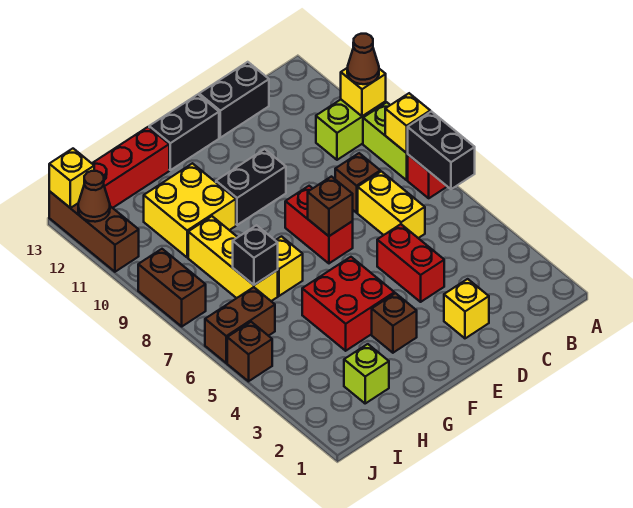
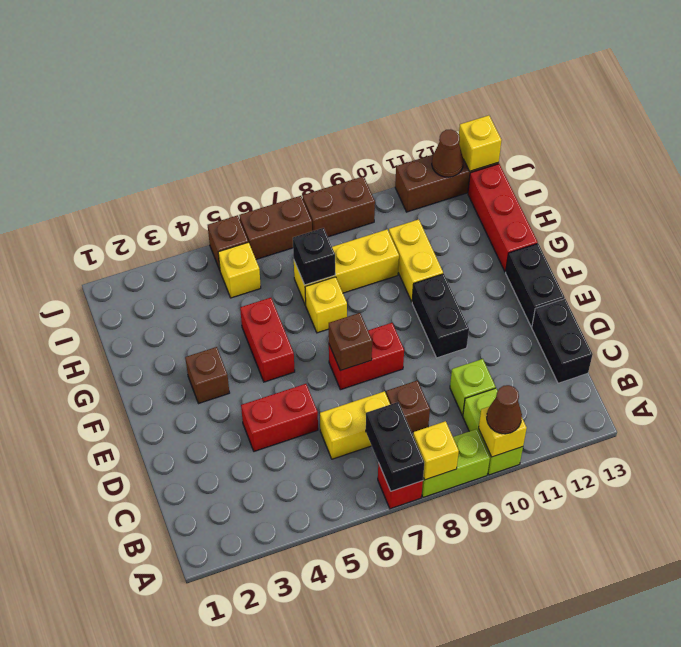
black 1x2 brick [407,111,475,189] -> black 1x2 brick turned to [366,402,424,491]
yellow 1x1 brick [444,279,489,338] -> yellow 1x1 brick moved to [218,242,261,298]
red 2x2 brick [302,257,394,351] -> red 1x2 brick [240,298,295,382]
yellow 2x2 brick [144,163,236,257] -> yellow 1x2 brick [389,219,443,302]
lime 1x1 brick [344,344,389,403] -> lime 1x1 brick moved to [450,359,496,415]
brown 1x2 brick [205,287,275,363] -> brown 1x2 brick turned to [239,196,312,259]

